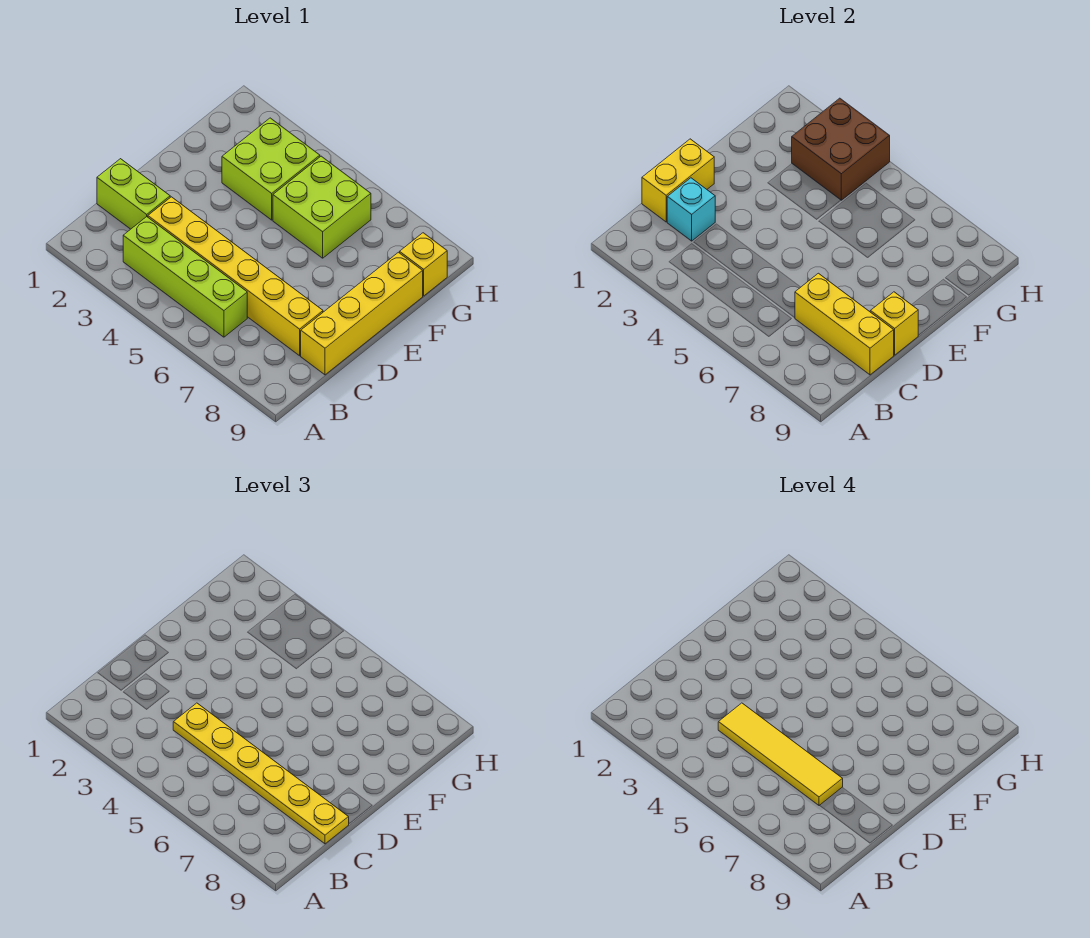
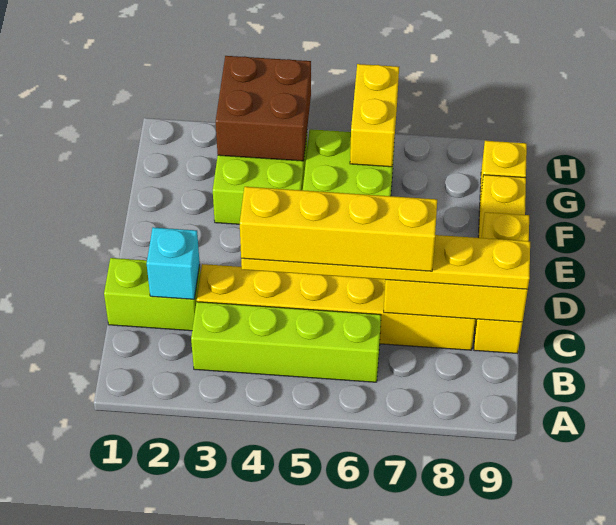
yellow 1x2 brick [642,139,714,222] -> yellow 1x2 brick moved to [350,64,399,167]
yellow 1x4 tile [718,703,843,806] -> yellow 1x4 brick [240,187,437,271]

